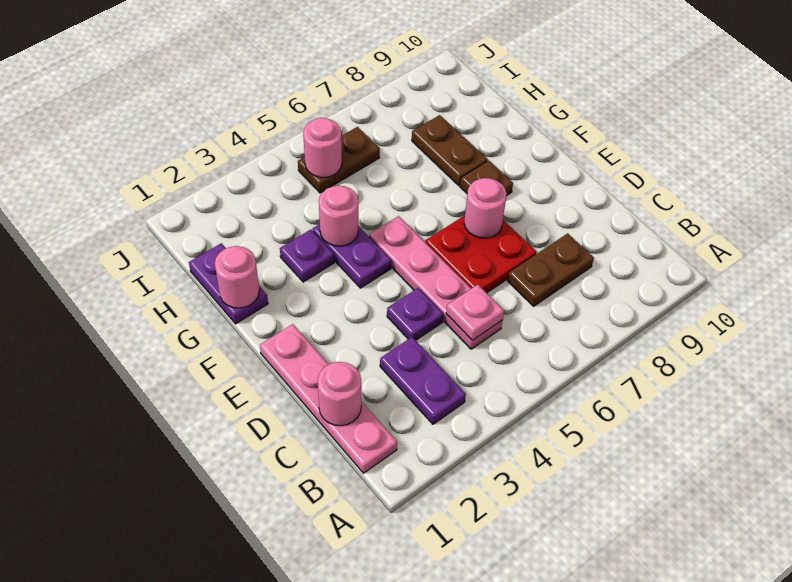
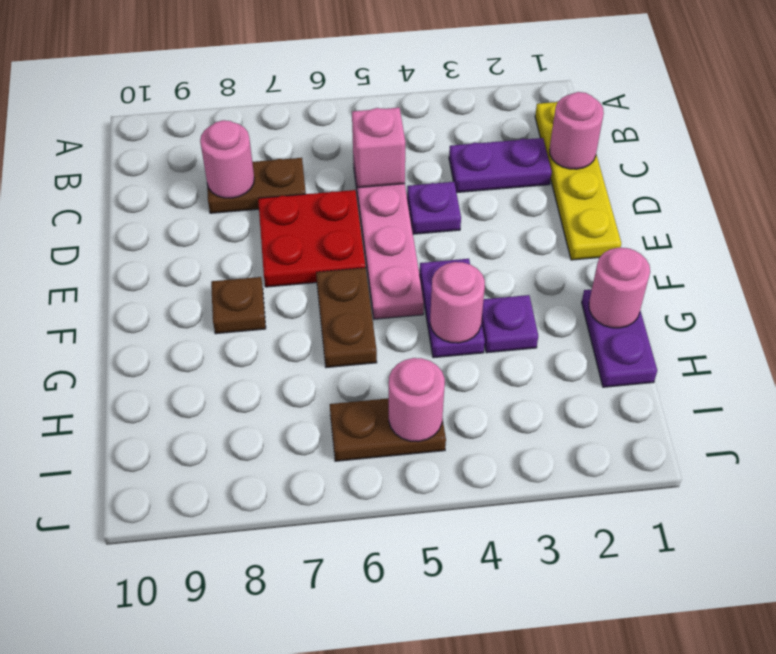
pink 1x4 plate [260,324,397,473] -> yellow 1x4 plate [535,102,621,260]
purple 1x2 plate [380,337,466,424] -> purple 1x2 plate turned to [449,138,552,193]
pink 1x1 plate [446,285,504,340] -> pink 1x1 brick [352,108,405,188]
pink 1x1 round brick [464,178,507,238] -> pink 1x1 round brick moved to [200,120,254,198]
brown 1x2 plate [412,115,488,186] -> brown 1x2 plate moved to [316,268,377,368]

